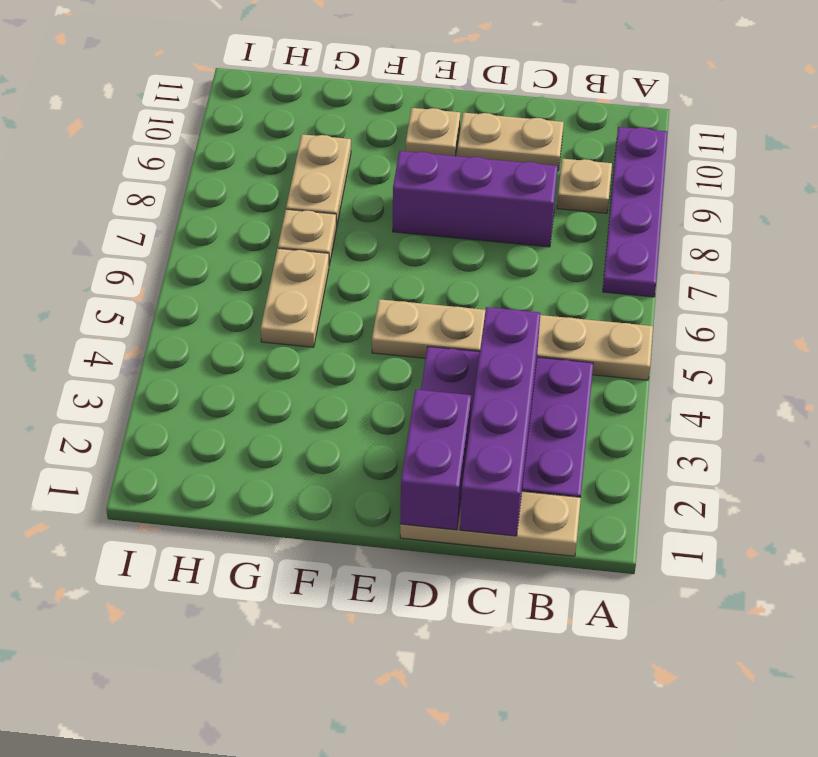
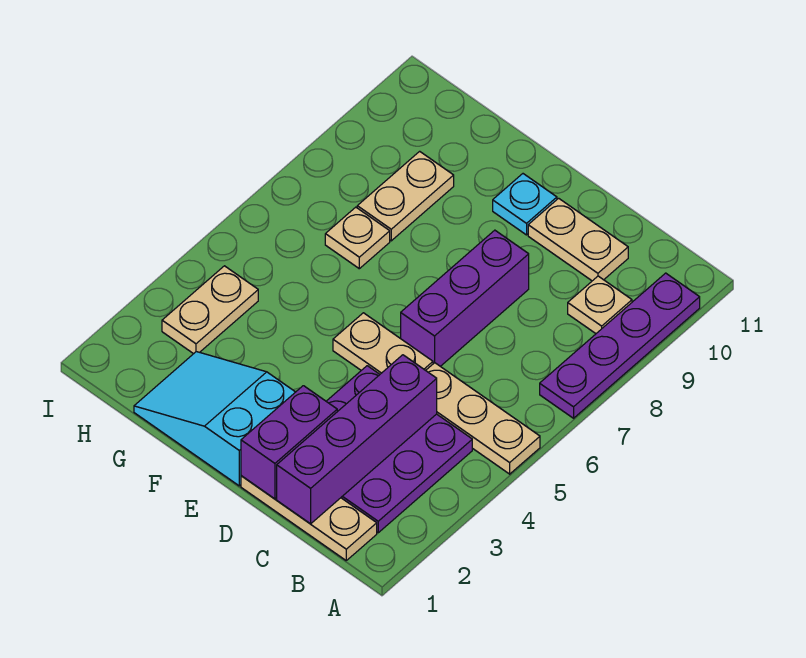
purple 1x3 brick [393,151,558,247] -> purple 1x3 brick turned to [401,230,529,366]
none -> cyan 2x3 slope [134,352,295,486]
tan 1x1 plate [405,108,460,156] -> cyan 1x1 plate [493,174,557,235]
tan 1x2 plate [261,248,329,347] -> tan 1x2 plate moved to [162,266,258,354]

